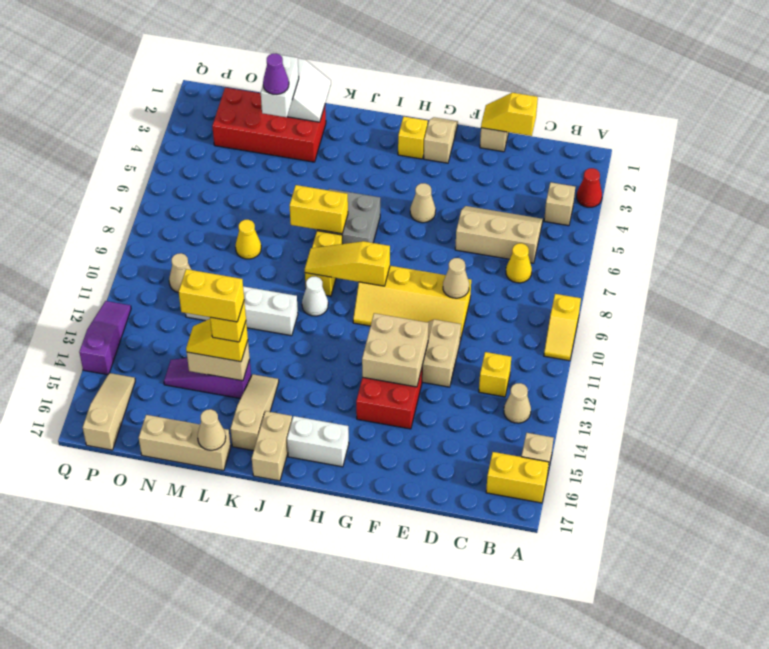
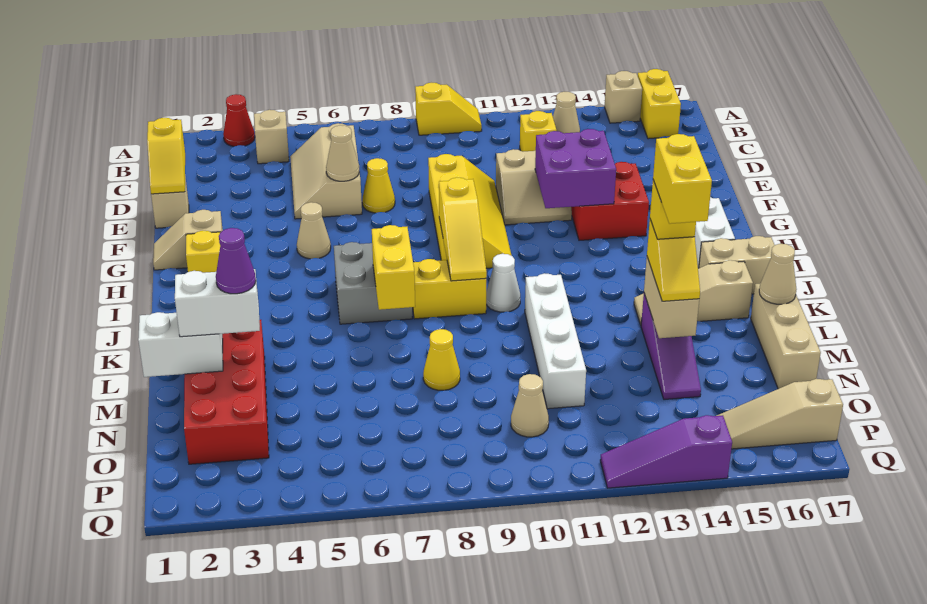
yellow 1x1 cone [506,243,532,283] -> yellow 1x1 cone moved to [362,158,395,213]
tan 1x1 cone [443,258,469,298] -> tan 1x1 cone moved to [326,125,359,181]
tan 2x2 brick [362,313,429,387] -> purple 2x2 brick [535,129,616,208]

